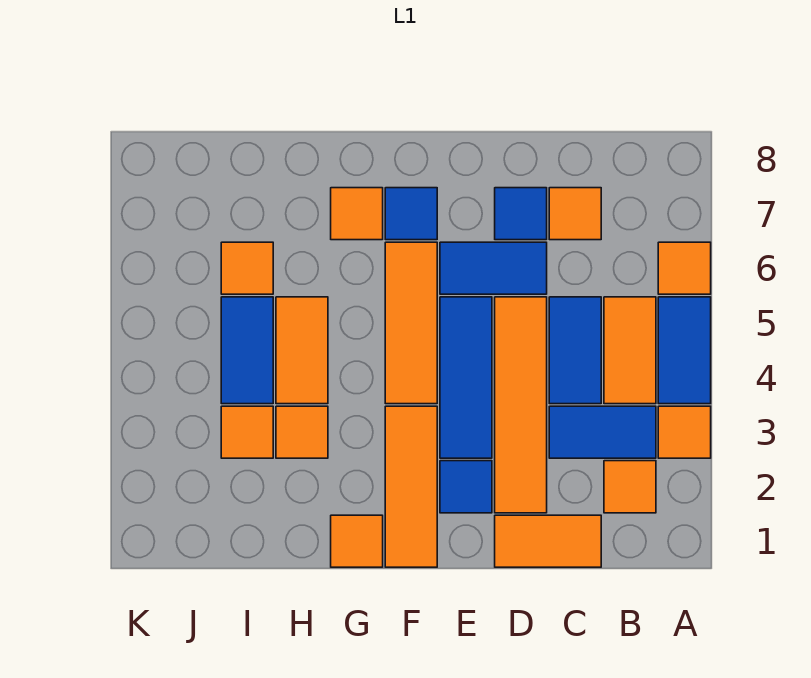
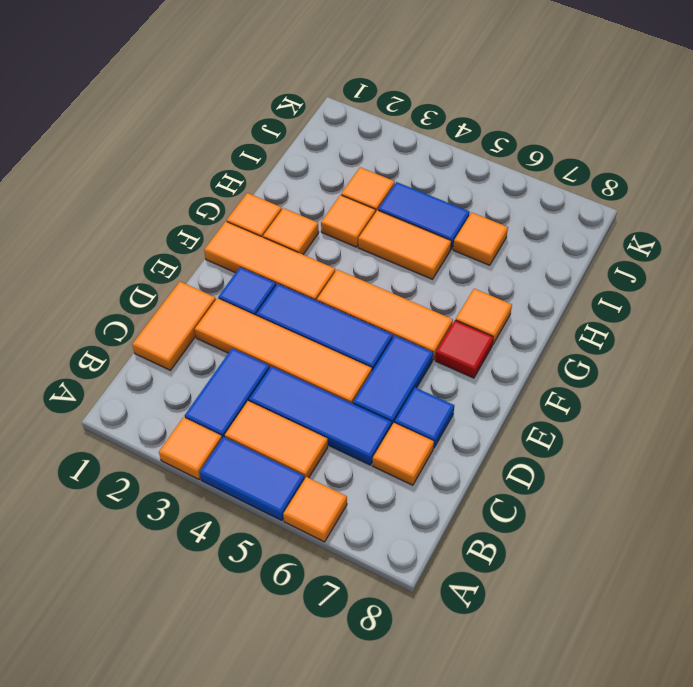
orange 1x1 tile [604,461,656,513] -> orange 1x1 tile moved to [263,208,319,255]
blue 1x2 tile [549,297,601,404] -> blue 1x3 tile [249,366,392,465]
blue 1x1 tile [385,188,437,240] -> red 1x1 tile [435,320,494,378]

